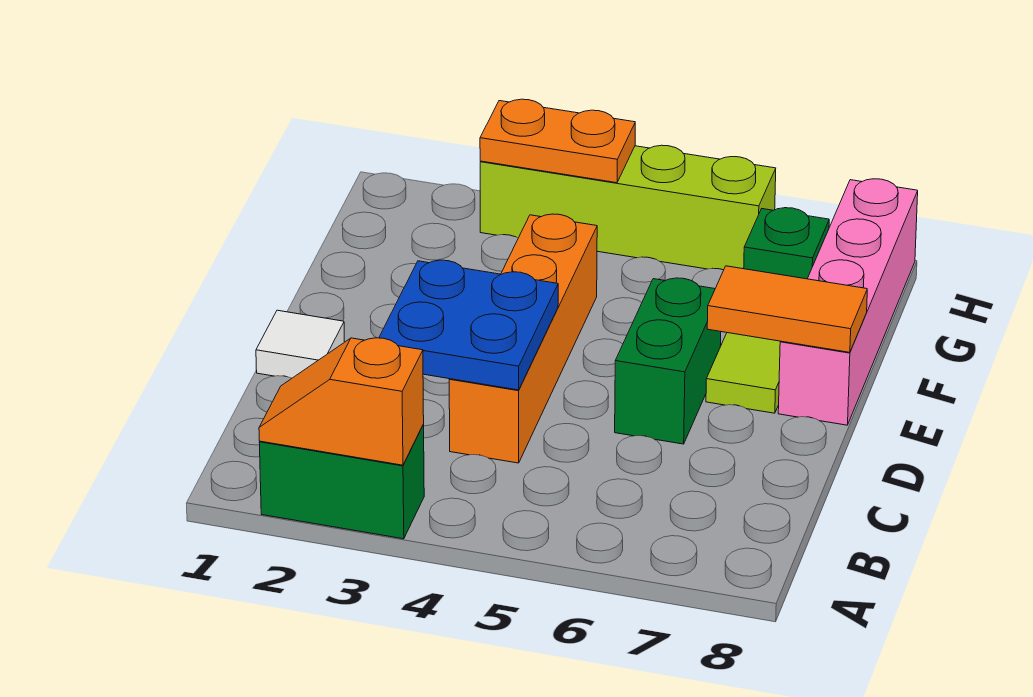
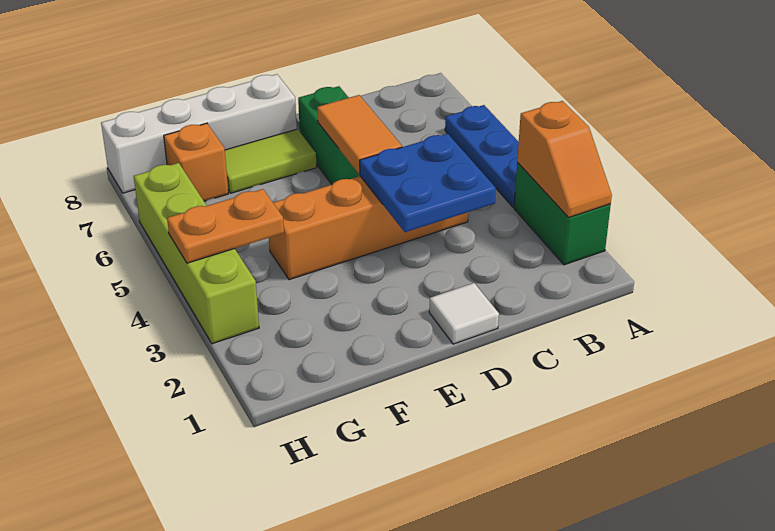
none -> blue 1x3 plate [445,105,519,207]
green 1x2 brick [615,278,721,444] -> green 1x2 brick turned to [298,86,360,184]
orange 1x2 tile [707,266,867,352] -> orange 1x2 tile moved to [317,95,402,174]
pink 1x4 brick [778,179,918,425] -> white 1x4 brick [101,74,297,193]
green 1x1 brick [744,208,829,279] -> orange 1x1 brick [164,123,228,201]
orange 1x2 plate [480,99,635,183] -> orange 1x2 plate turned to [167,189,284,263]

